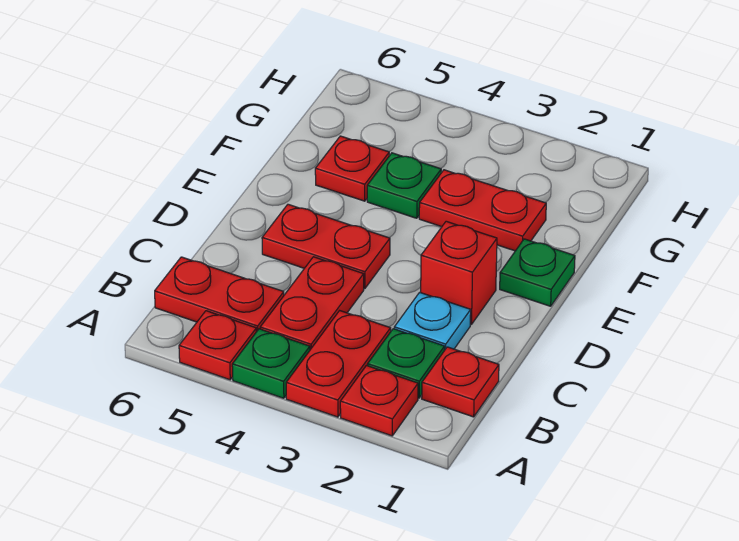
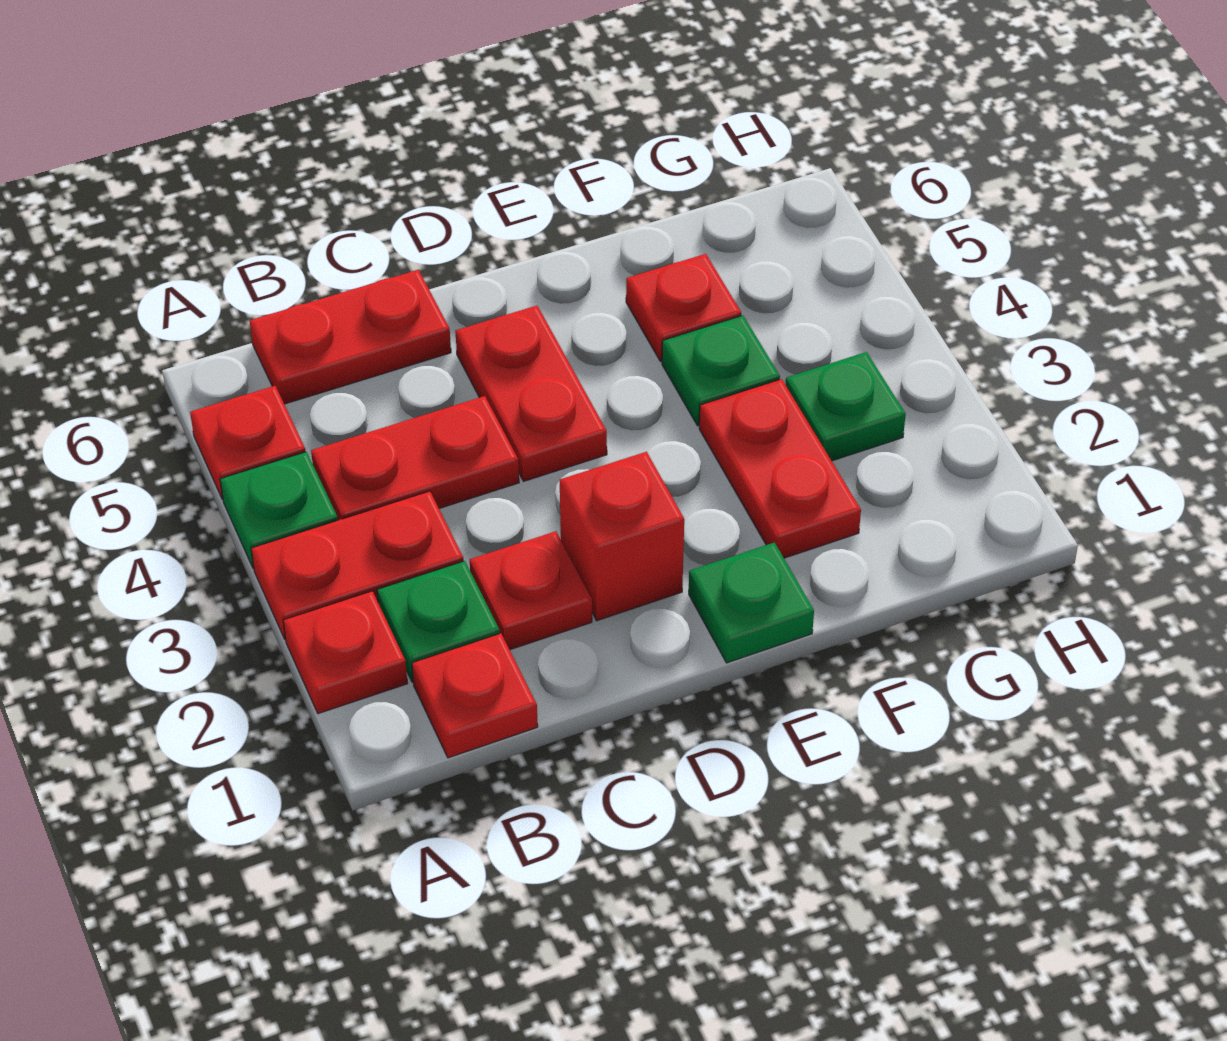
red 1x2 plate [155,257,284,332] -> red 1x2 plate turned to [250,270,451,404]
cyan 1x1 plate [394,292,471,349] -> red 1x1 plate [470,531,592,650]
none -> green 1x1 plate [785,352,906,461]

